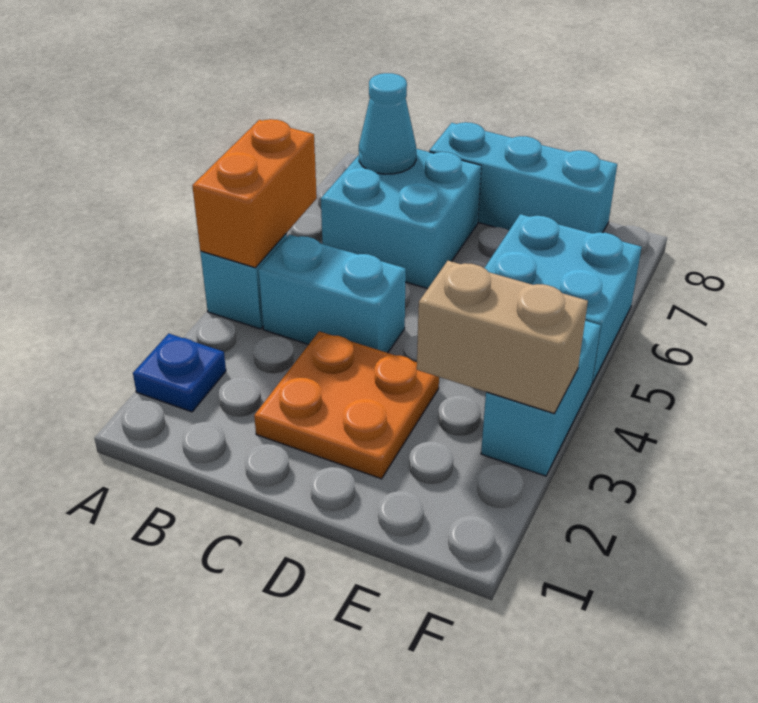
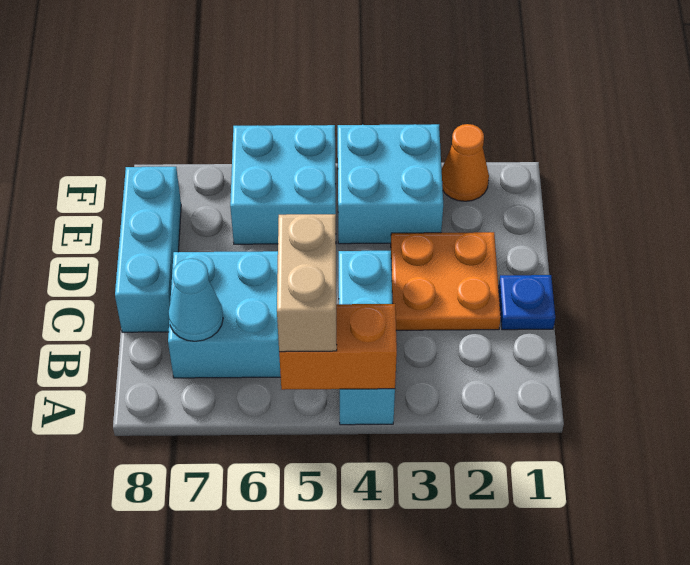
blue 1x1 plate [133,334,226,412] -> blue 1x1 plate moved to [499,275,555,330]
tan 1x2 brick [417,261,588,414] -> tan 1x2 brick moved to [277,214,337,352]
none -> orange 1x1 cone [442,124,489,201]
cyan 1x2 brick [481,321,601,476] -> cyan 2x2 brick [338,124,443,244]

